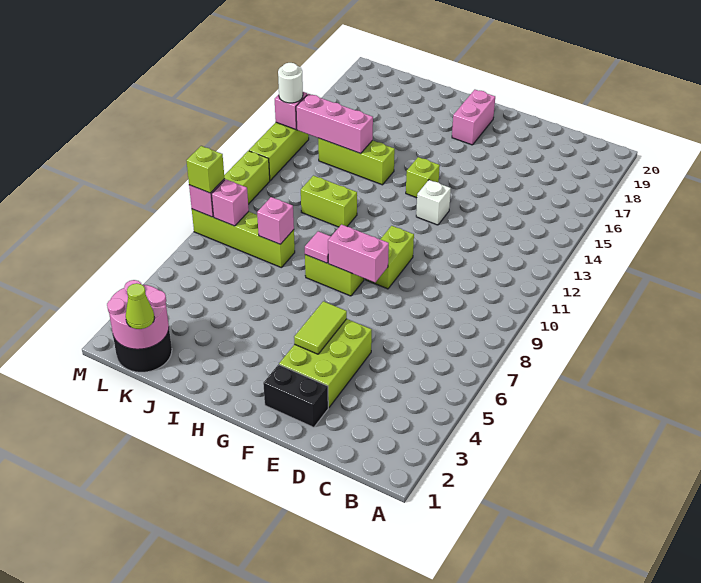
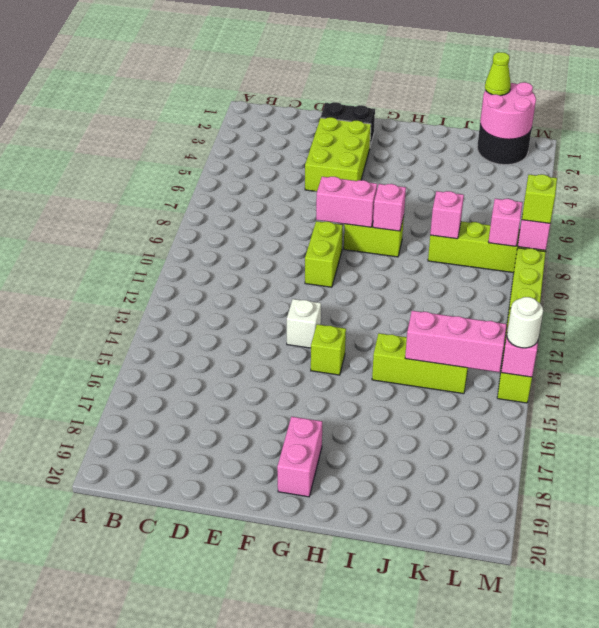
lime 1x2 tile [294,301,347,354] -> none
pink 1x1 tile [305,231,331,263] -> pink 1x1 brick [373,184,406,231]
lime 1x2 brick [301,176,357,227] -> none

